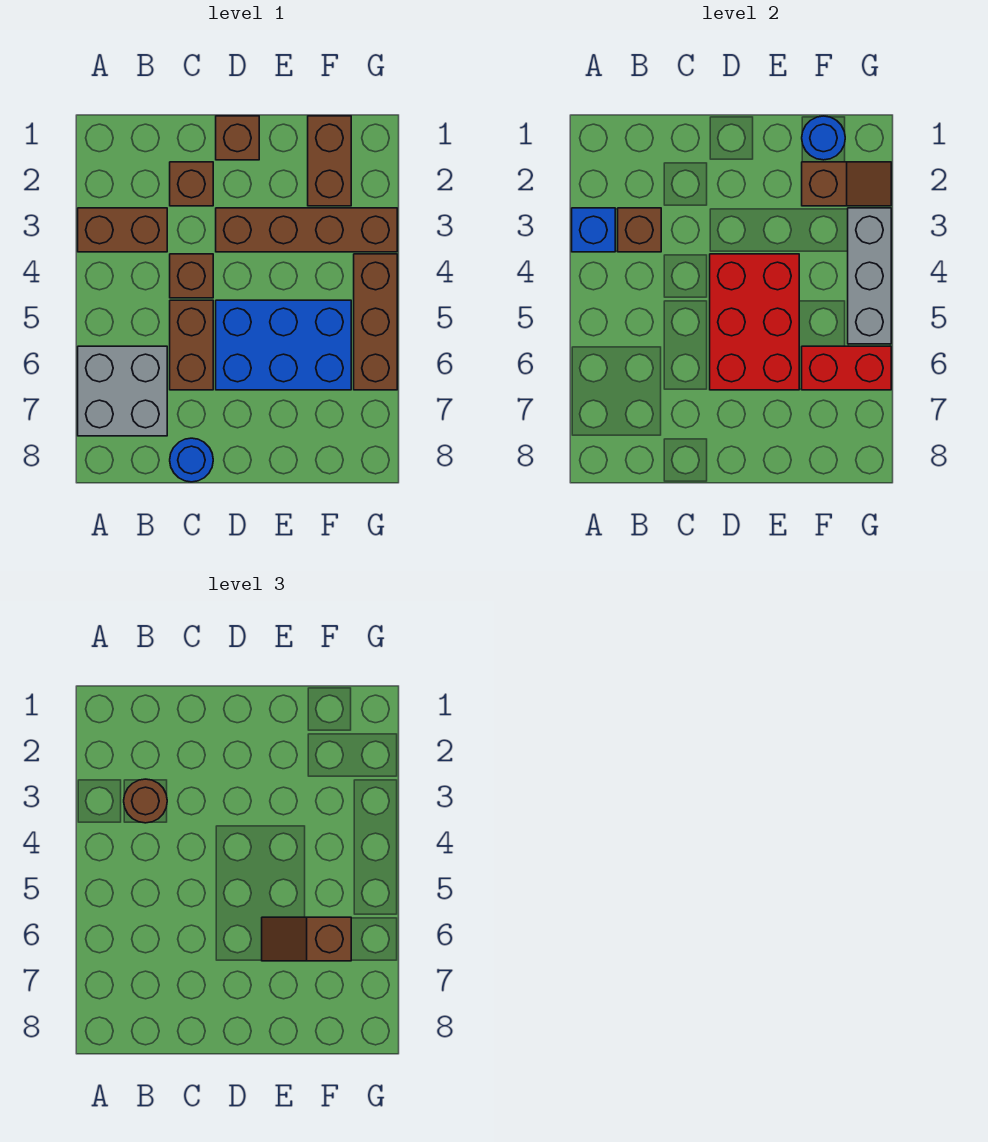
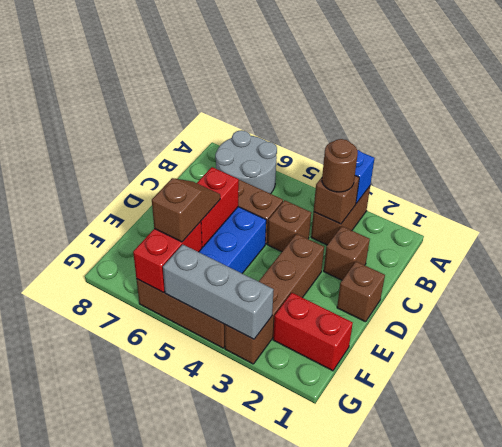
grey 2x2 brick [78,346,167,436] -> grey 2x2 round brick [215,130,277,194]
blue 1x1 round brick [170,438,213,482] -> none
red 2x3 brick [710,254,799,390] -> red 1x2 brick [197,167,239,247]
brown 1x2 brick [308,116,351,206] -> red 1x2 brick [273,293,353,371]
blue 1x1 round brick [802,116,845,160] -> none
brown 1x2 slope [802,162,891,206] -> none

